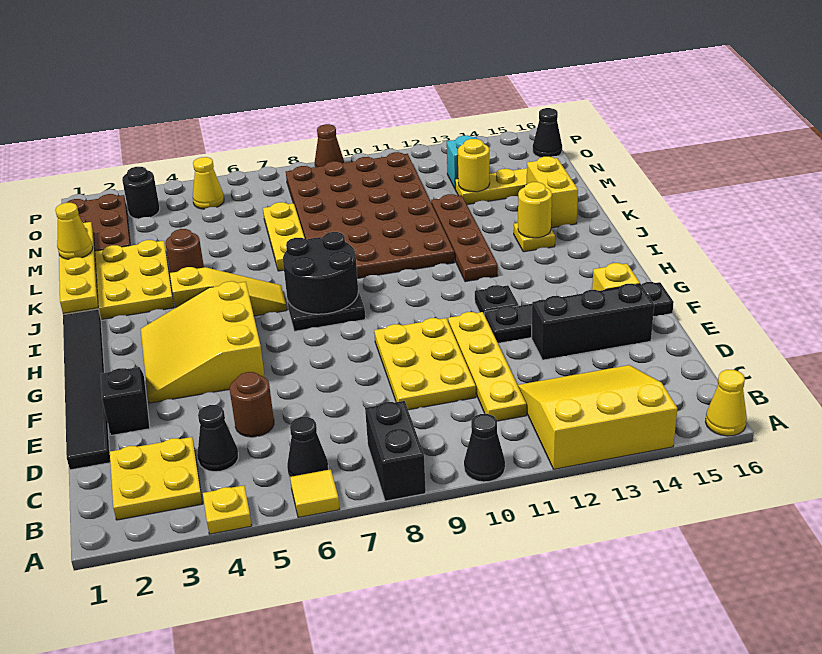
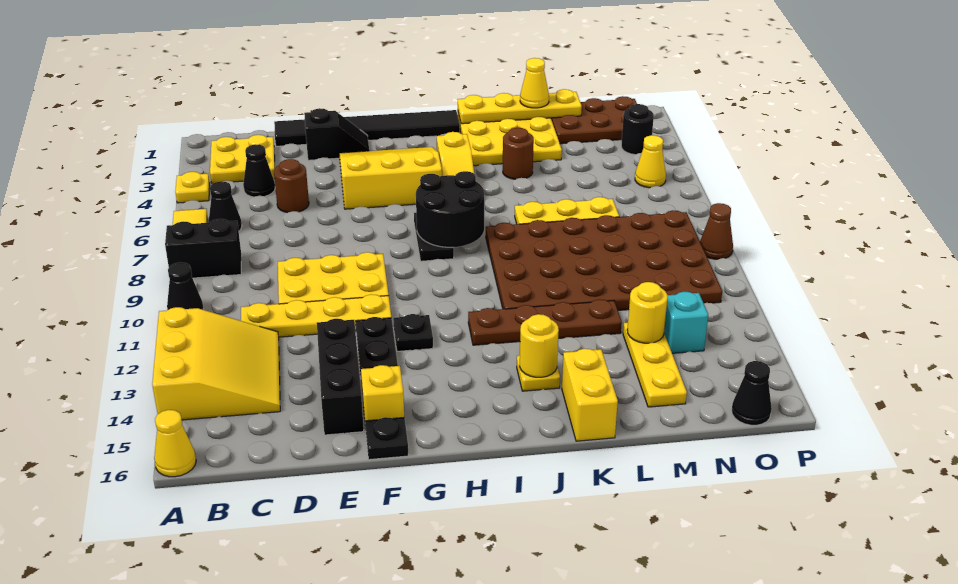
yellow 1x2 brick [527,157,578,228] -> yellow 1x2 brick turned to [562,349,618,441]

